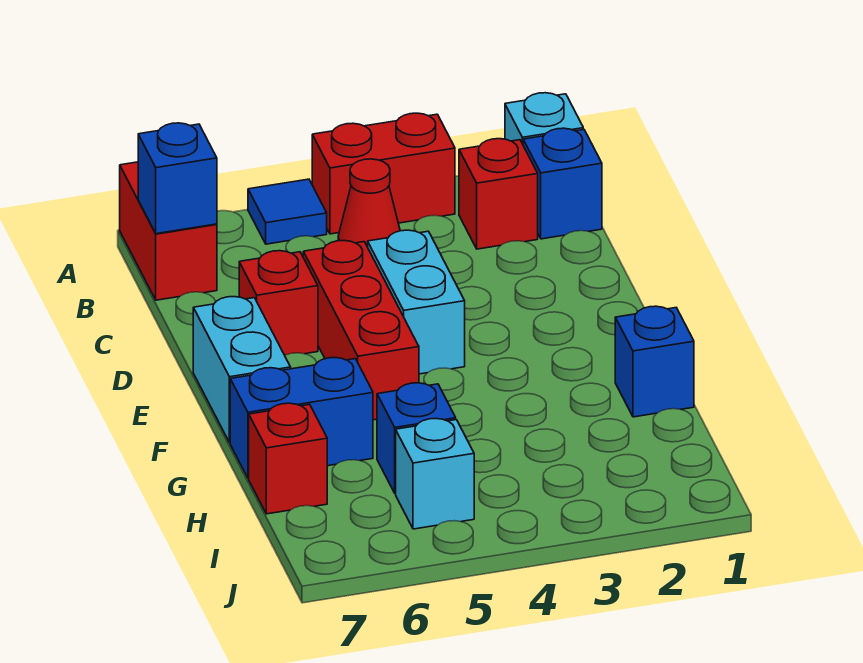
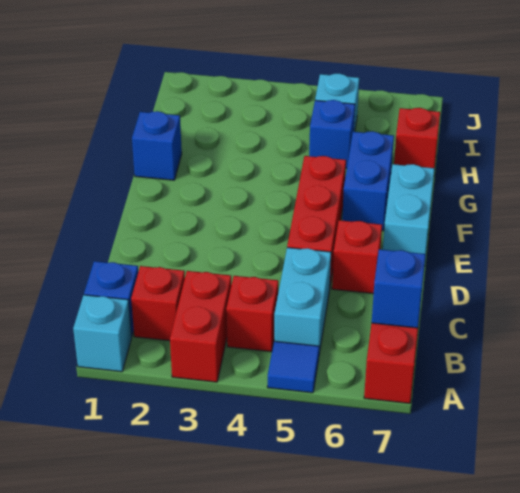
red 1x2 brick [312,113,455,234] -> red 1x2 brick turned to [170,271,231,382]
red 1x1 cone [338,159,400,247] -> red 1x1 brick [226,276,278,352]
cyan 1x2 brick [368,230,465,374] -> cyan 1x2 brick moved to [274,247,331,354]
blue 1x2 brick [230,358,373,478] -> blue 1x2 brick turned to [342,131,394,231]

